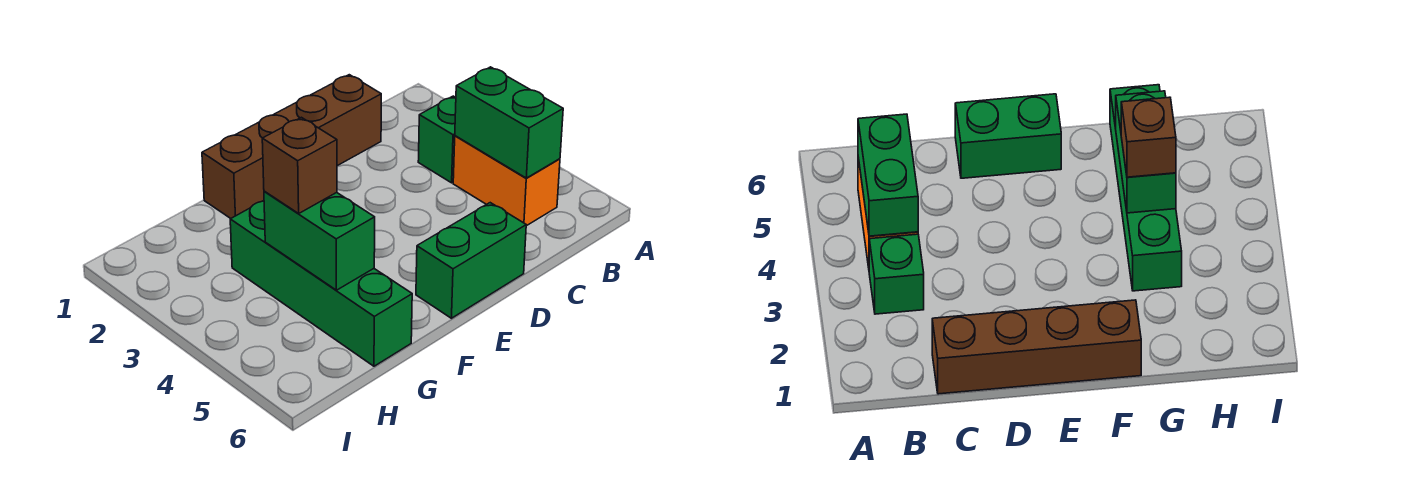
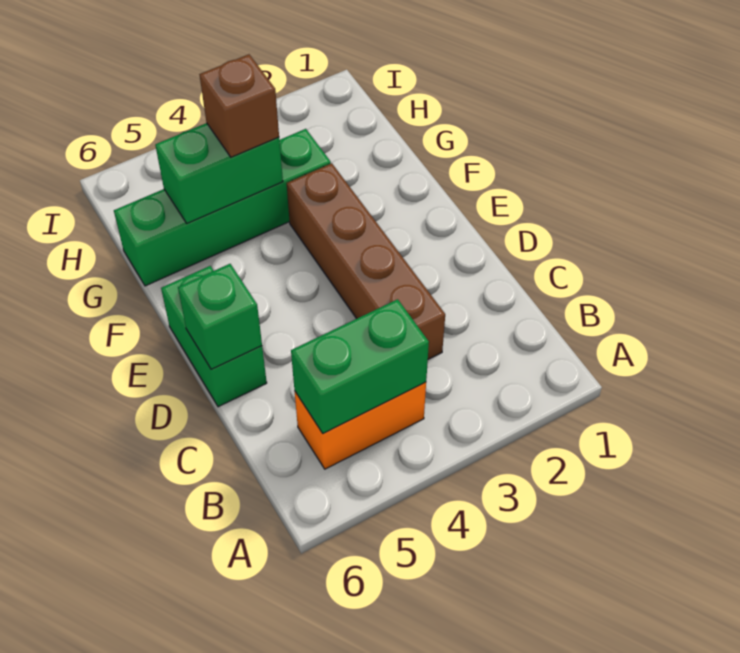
green 1x1 brick [418,96,456,183] -> green 1x1 brick moved to [178,264,262,369]
brown 1x4 brick [202,75,381,219] -> brown 1x4 brick moved to [287,163,445,359]

